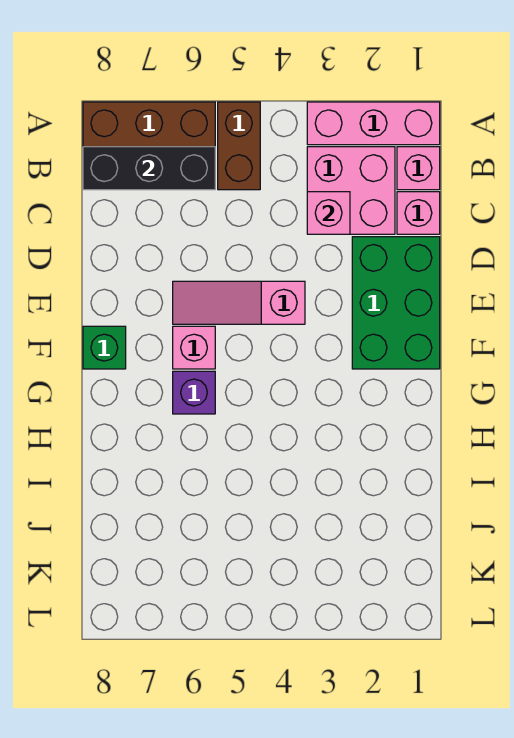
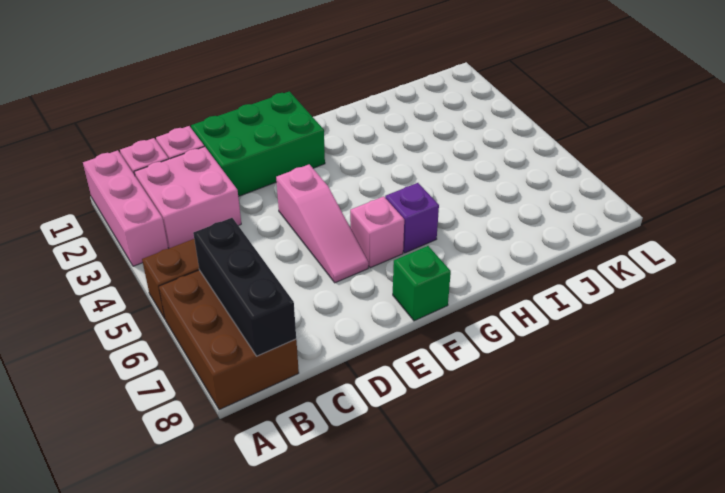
pink 1x1 brick [307,192,350,234] -> none

